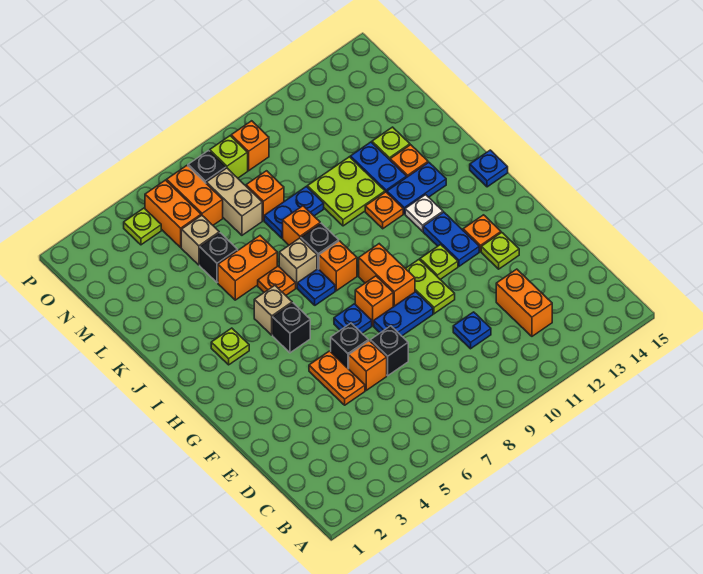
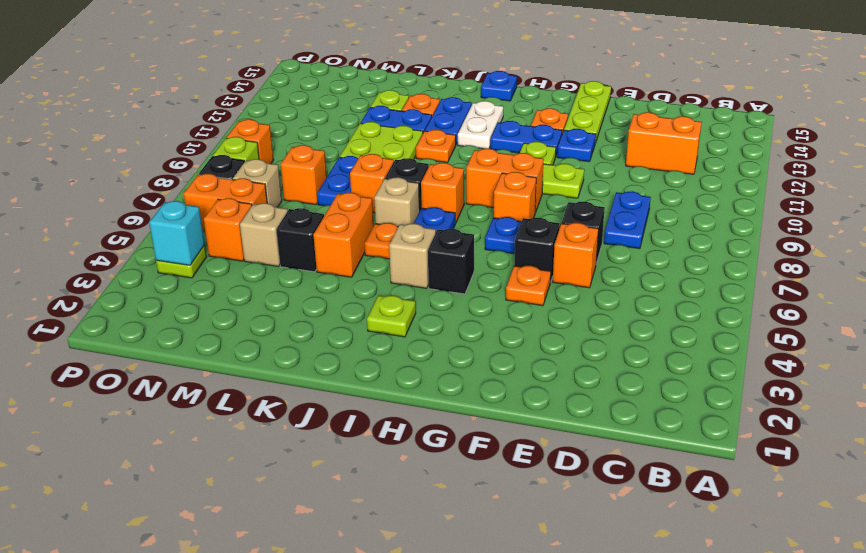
blue 1x1 plate [453,312,491,349] -> blue 1x1 plate moved to [557,129,596,162]
orange 1x2 plate [309,351,365,405] -> orange 1x1 plate [506,266,551,306]
blue 1x2 plate [374,292,433,336] -> blue 1x2 plate moved to [604,191,651,249]
lime 1x1 plate [481,232,519,269] -> lime 1x3 plate [564,81,611,143]
white 1x1 plate [405,195,443,231] -> white 1x2 plate [458,101,503,149]
tan 1x2 brick [206,168,262,235] -> tan 1x1 brick [233,159,282,207]
orange 1x2 brick [145,180,201,247] -> orange 1x1 brick [204,198,252,261]
none -> cyan 1x1 brick [149,201,205,265]

